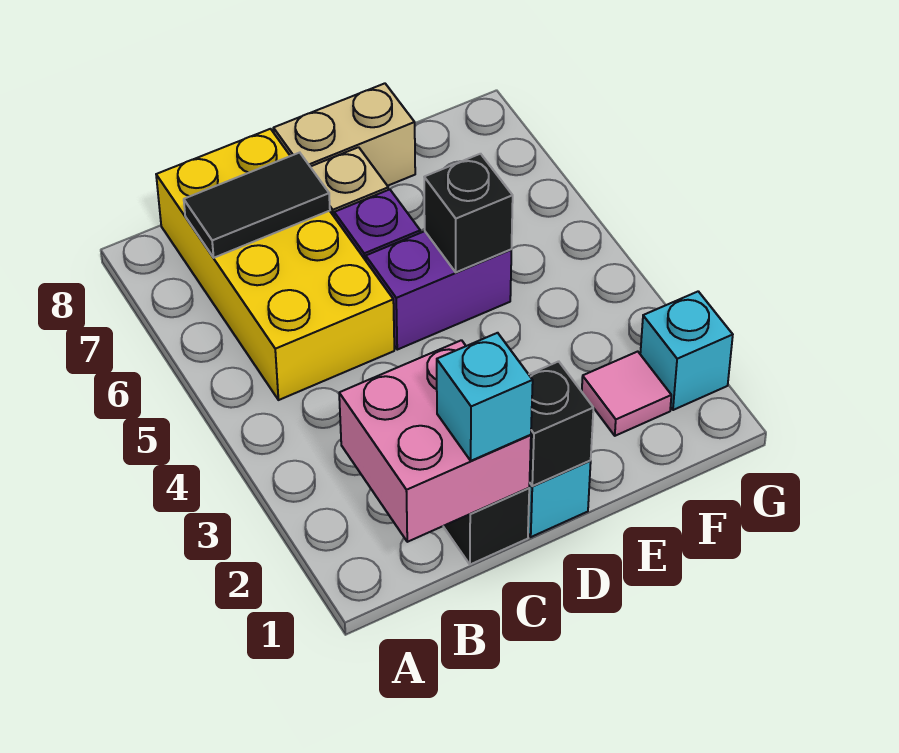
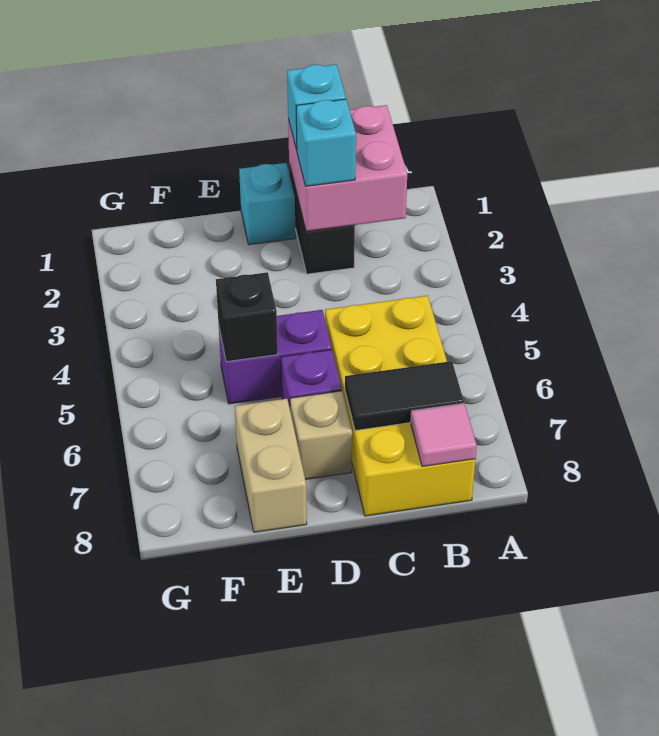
black 1x1 brick [529,361,593,486] -> none
tan 1x2 brick [273,83,415,186] -> tan 1x2 brick turned to [235,399,307,532]
pink 1x1 tile [582,352,671,436] -> pink 1x1 tile moved to [411,403,477,466]
cyan 1x1 brick [640,291,733,410] -> cyan 1x1 brick moved to [296,99,356,186]

